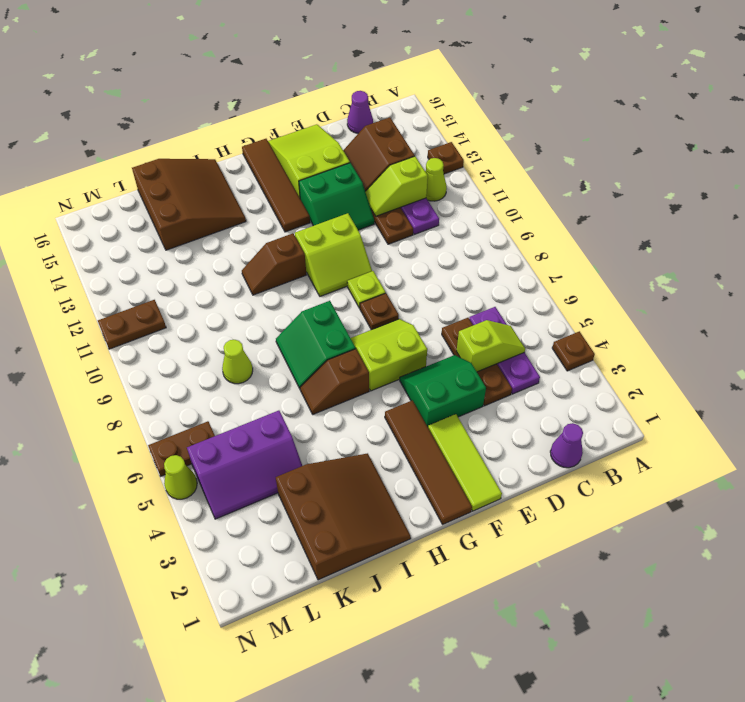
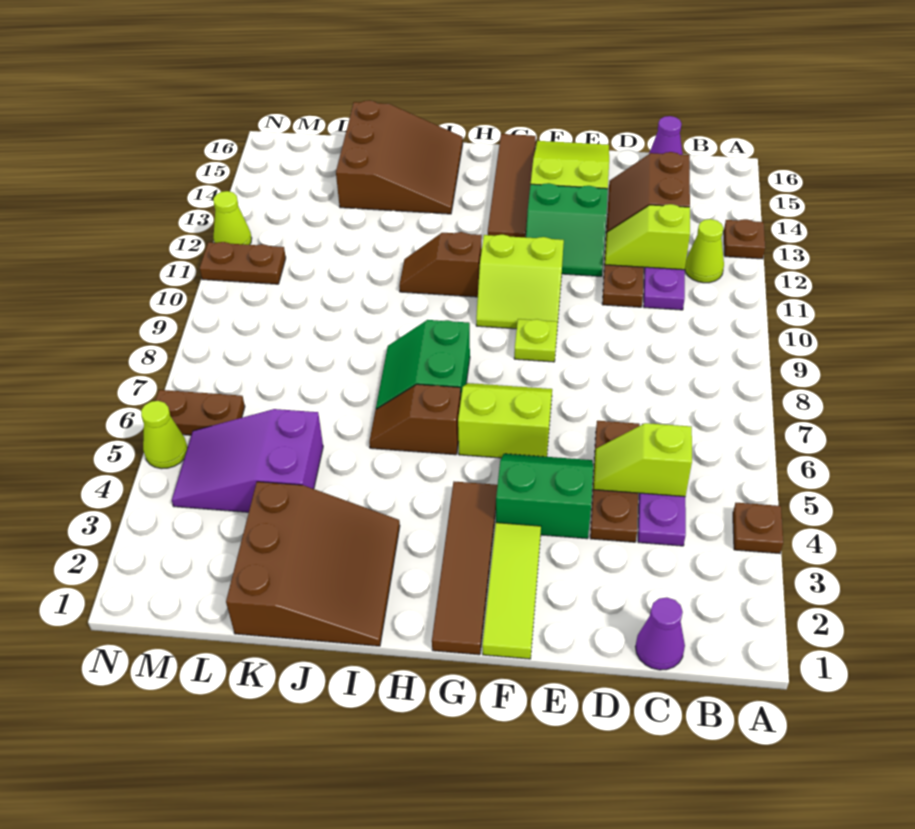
lime 1x2 slope [456,320,525,372] -> lime 1x2 slope turned to [593,423,692,497]
brown 1x1 plate [360,293,399,330] -> none
purple 2x3 slope [187,411,302,519] -> purple 2x3 slope turned to [172,409,323,512]
lime 1x1 cone [222,340,253,384] -> lime 1x1 cone moved to [213,191,252,245]

